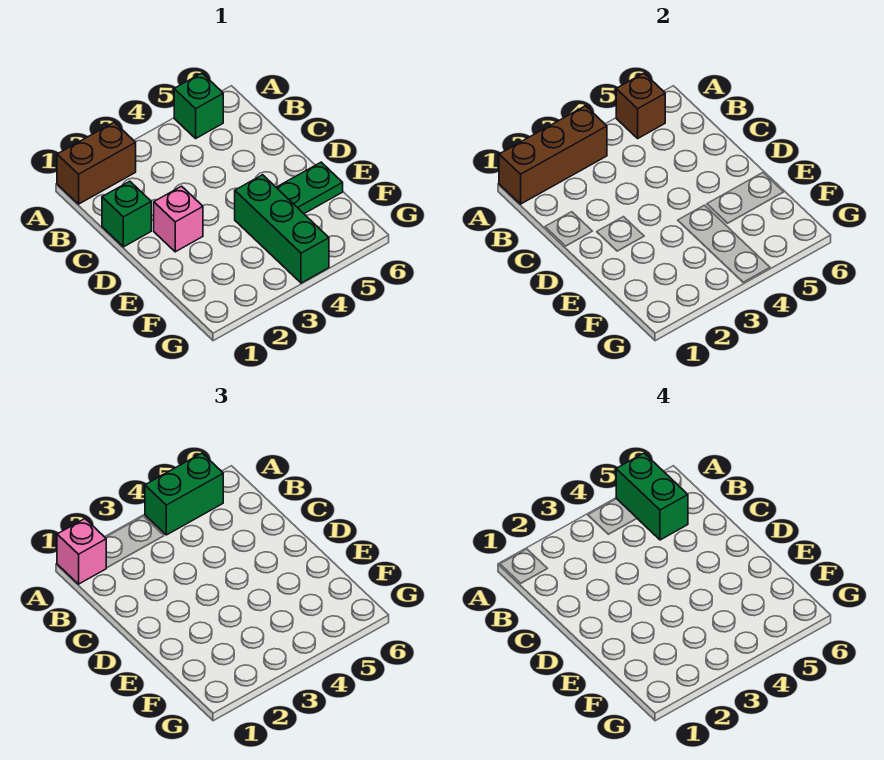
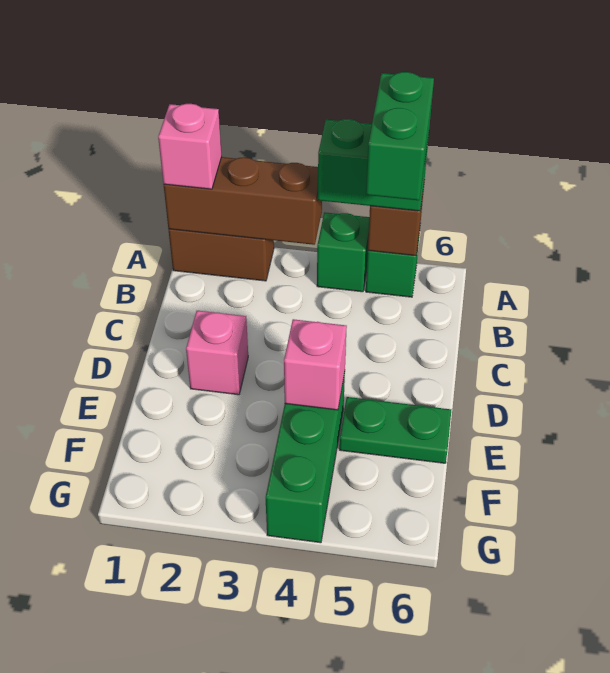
green 1x1 brick [102,181,151,247] -> green 1x1 brick moved to [317,212,369,292]
none -> pink 1x1 brick [284,319,347,410]

